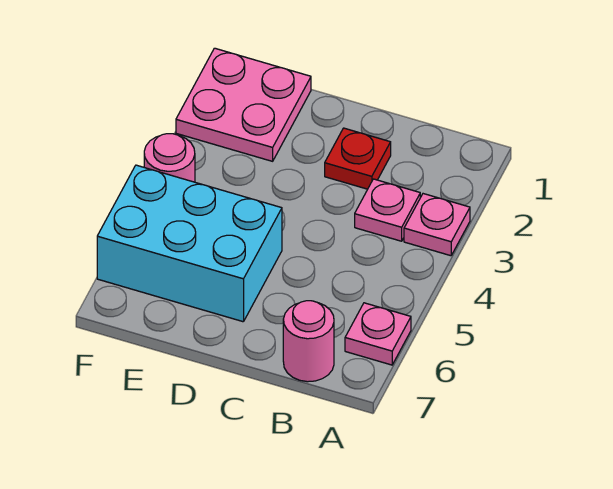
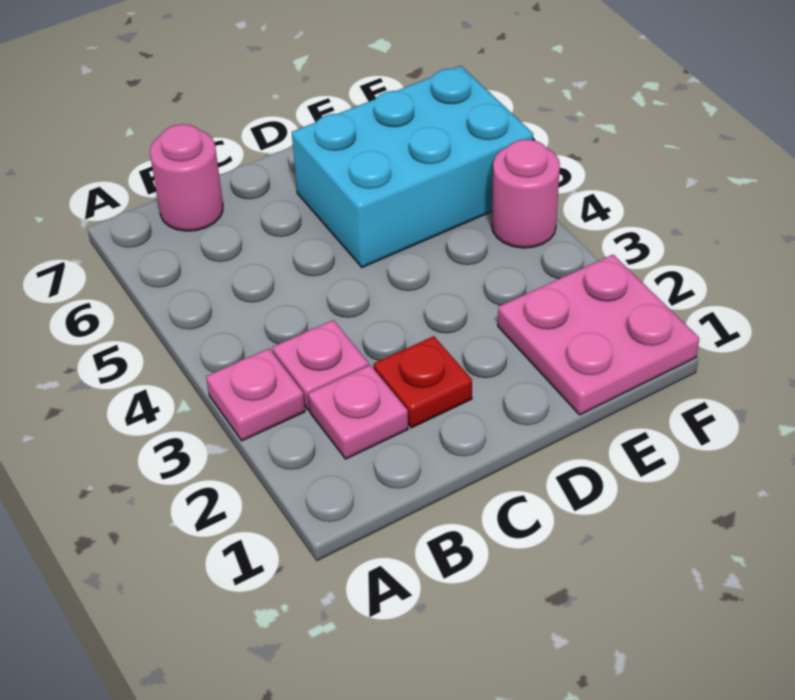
pink 1x1 plate [345,303,411,365] -> pink 1x1 plate moved to [308,365,408,459]

